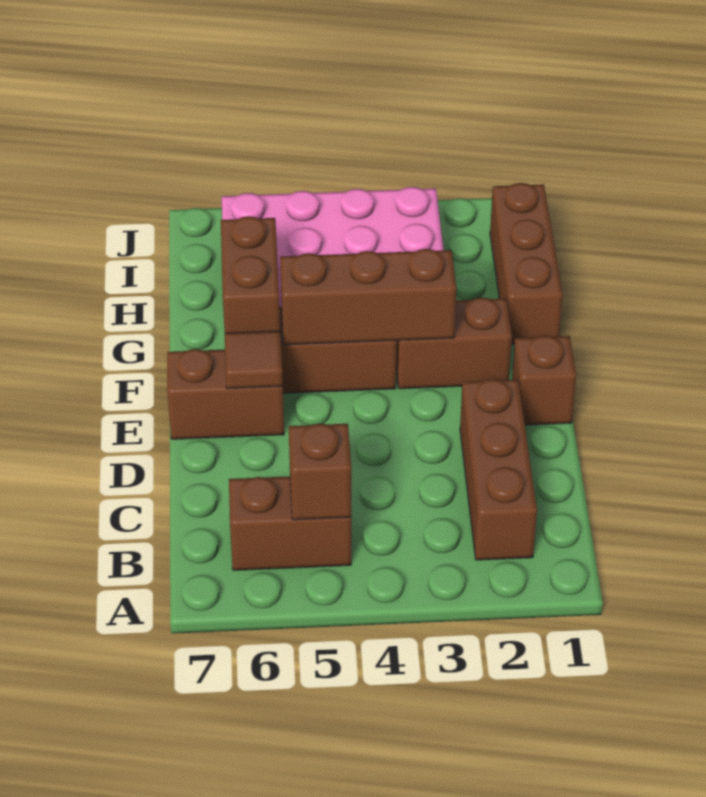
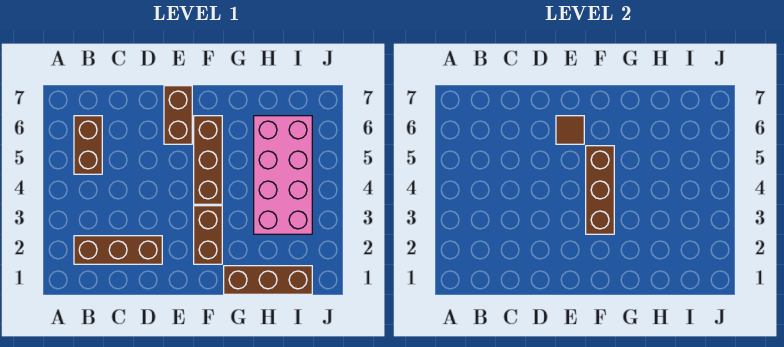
brown 1x1 brick [289,424,351,520] -> none
brown 1x1 brick [512,336,576,425] -> none
brown 1x2 brick [221,216,280,333] -> none

